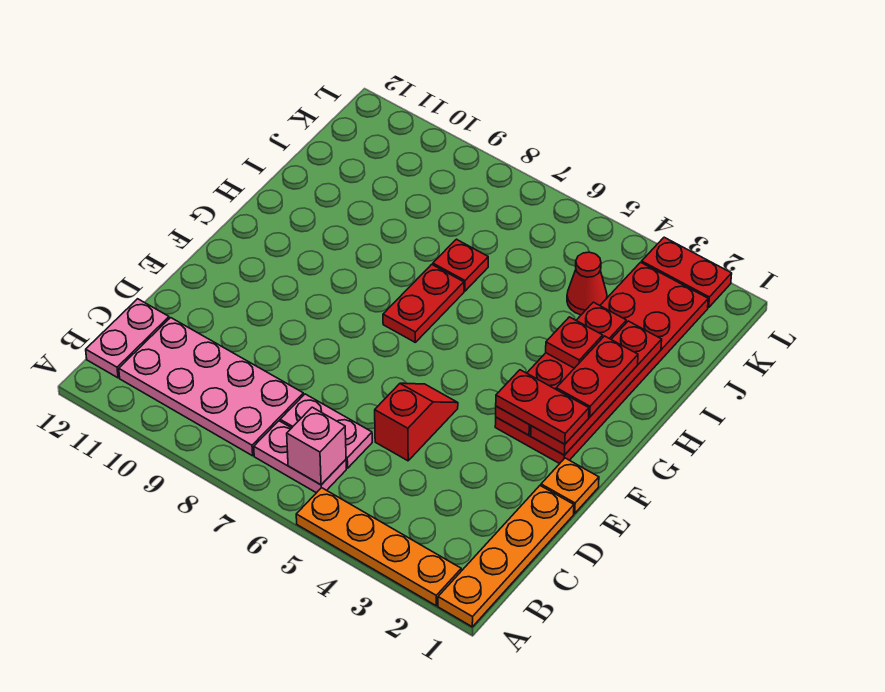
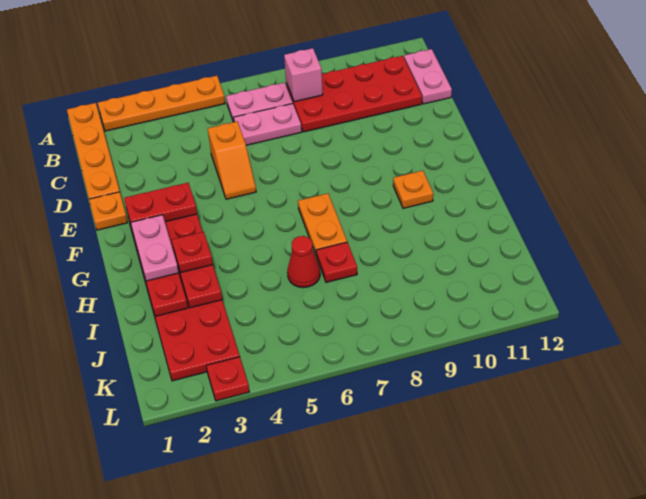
pink 1x1 brick [287,407,346,485] -> pink 1x1 brick moved to [284,48,323,102]
pink 2x4 plate [119,318,303,456] -> red 2x4 plate [286,56,422,132]
red 1x2 slope [375,383,458,461] -> orange 1x2 slope [208,121,256,199]
red 1x2 plate [556,336,638,417] -> pink 1x2 plate [131,215,179,281]
red 1x2 plate [383,264,464,342] -> orange 1x2 plate [298,193,347,257]
none -> orange 1x1 plate [393,171,433,208]
red 1x1 cone [567,252,607,315] -> red 1x1 cone moved to [287,236,320,288]
red 1x2 plate [642,237,732,308] -> red 1x1 plate [206,357,249,401]

